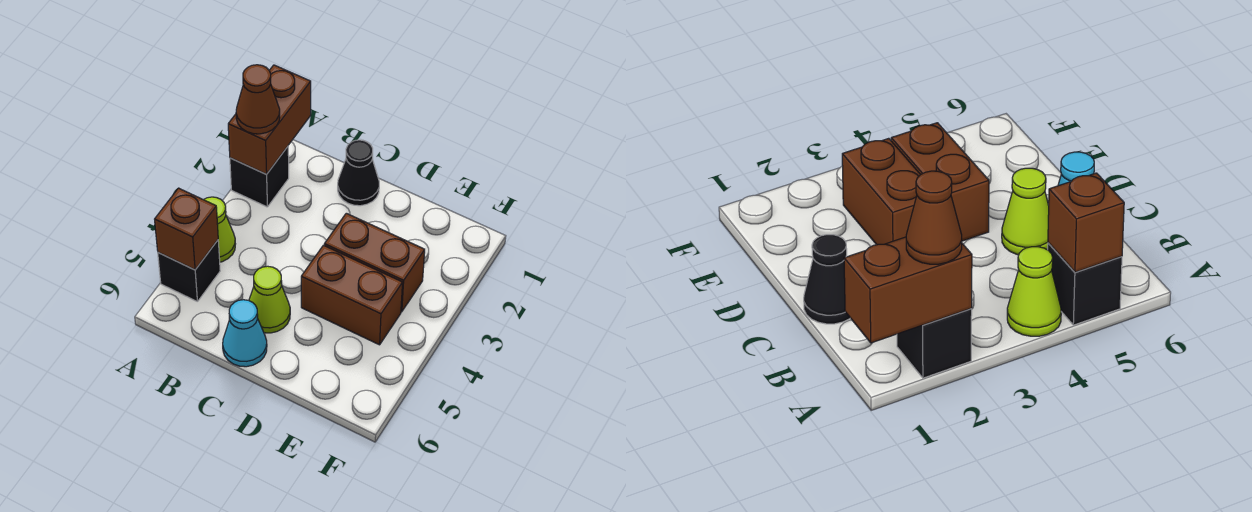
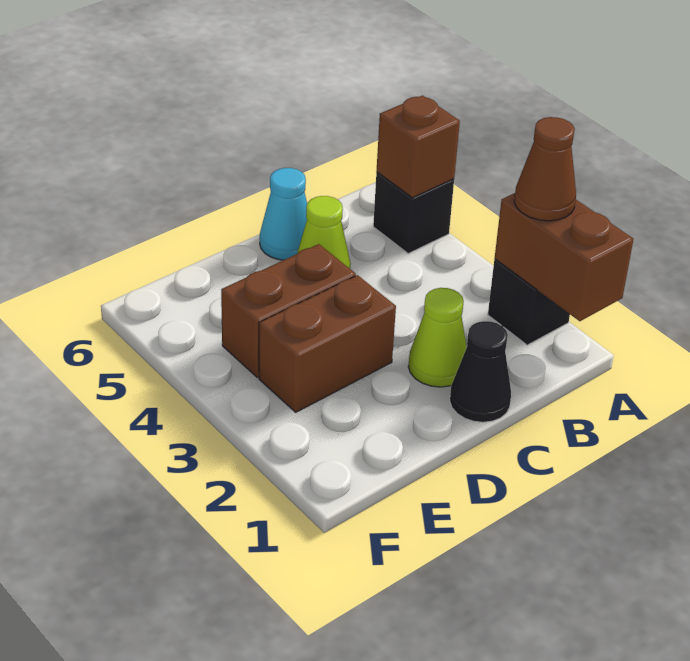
lime 1x1 cone [204,197,235,262] -> lime 1x1 cone moved to [408,288,467,387]

